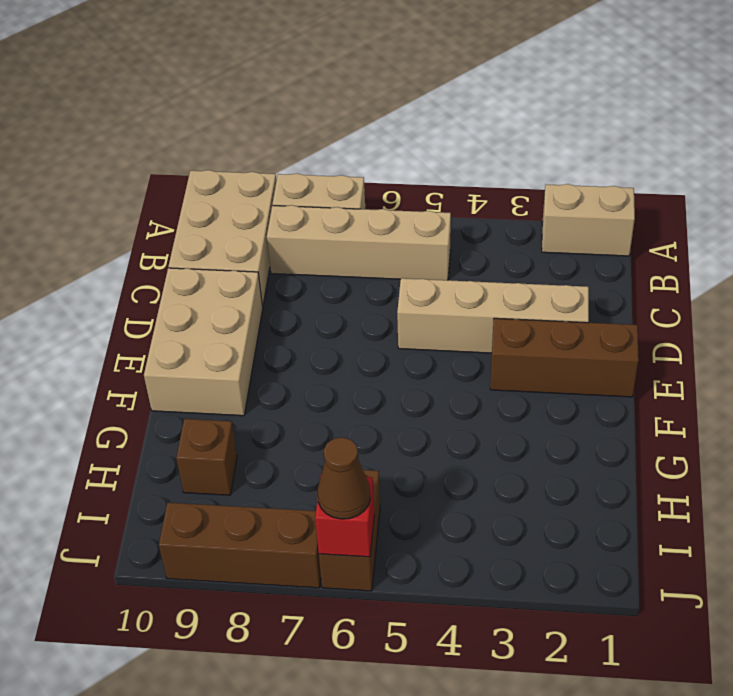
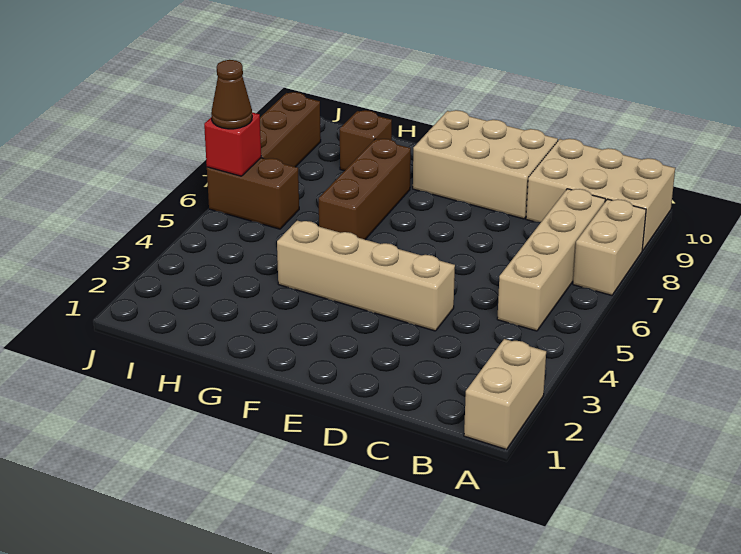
tan 1x4 brick [397,278,589,353] -> tan 1x4 brick turned to [277,220,455,331]
brown 1x3 brick [490,318,639,397] -> brown 1x3 brick moved to [319,139,411,239]

